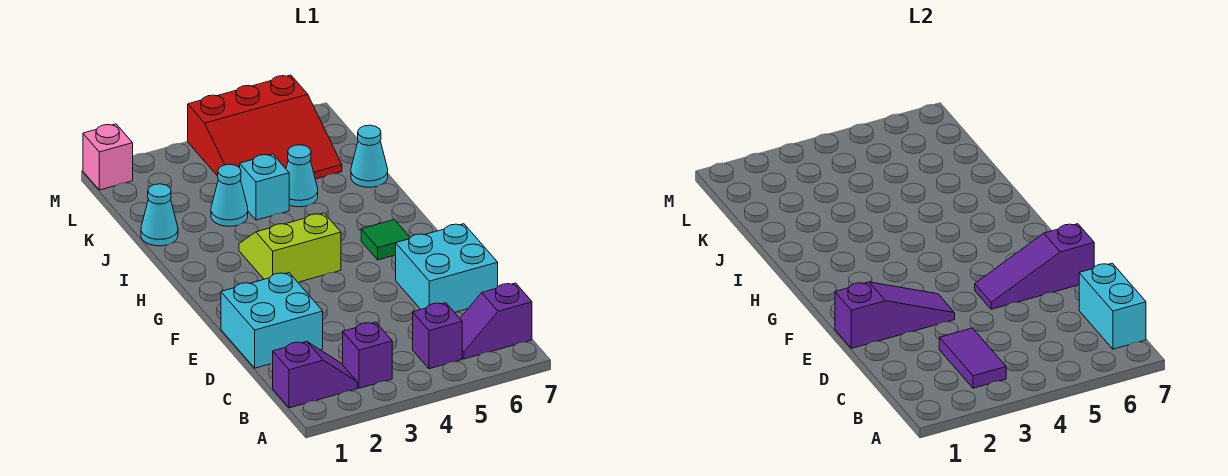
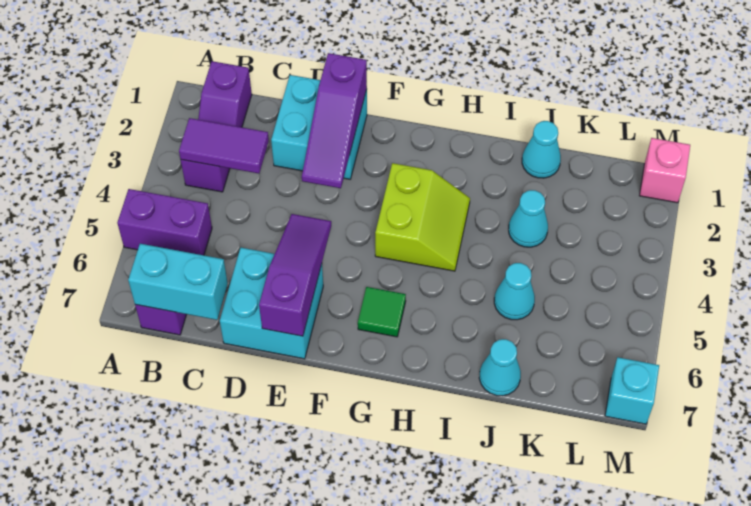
purple 1x1 brick [413,303,462,369] -> purple 1x2 brick [117,189,212,255]
cyan 1x1 brick [240,154,289,220] -> cyan 1x1 brick moved to [605,357,659,424]
red 3x3 slope [188,75,342,179] -> none

